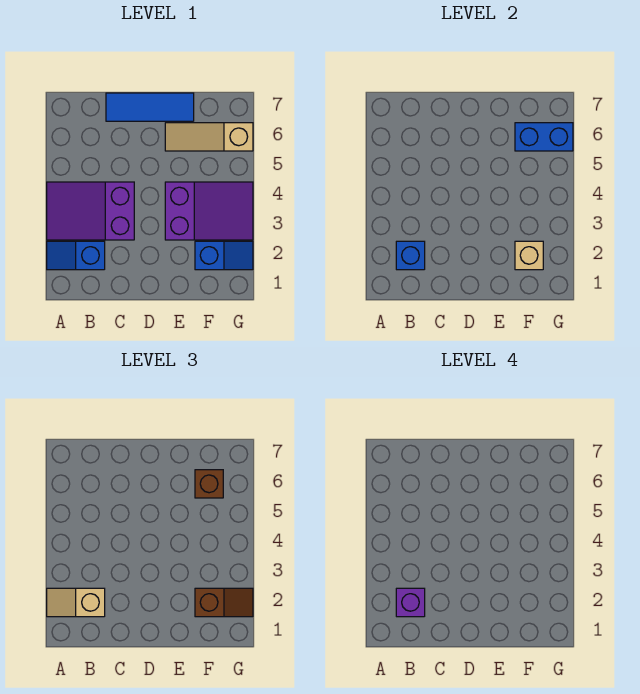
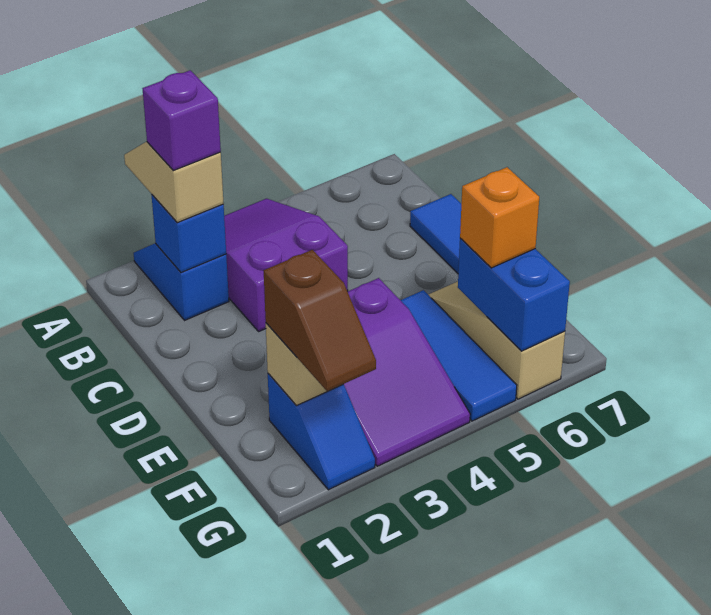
none -> blue 1x3 tile [401,290,517,421]
brown 1x1 brick [195,470,223,498] -> orange 1x1 brick [460,167,539,268]

